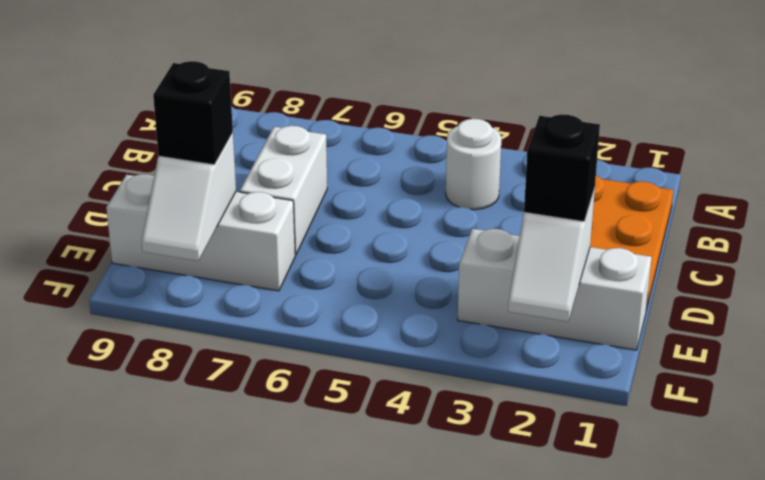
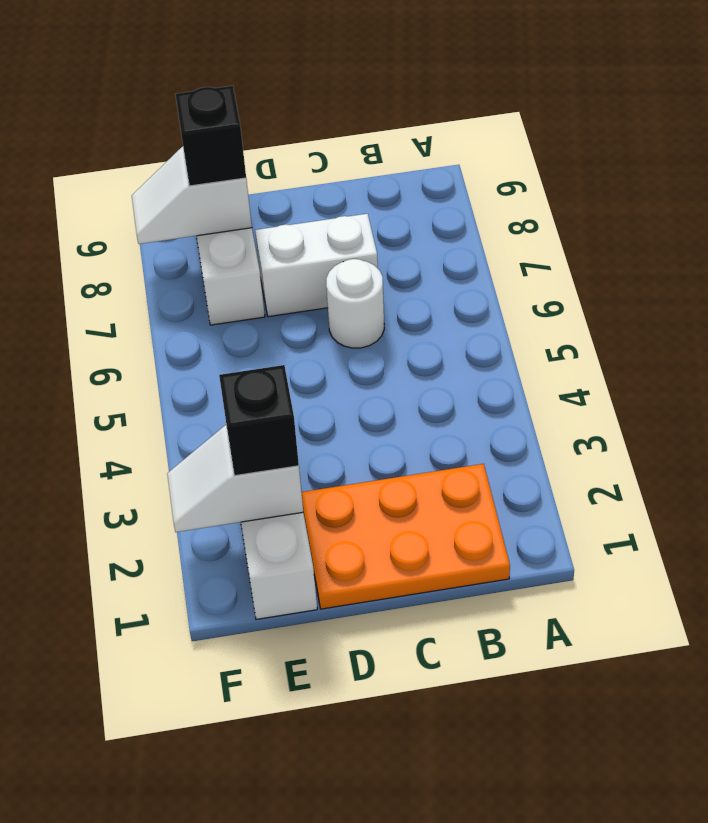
white 1x1 round brick [446,119,501,210] -> white 1x1 round brick moved to [326,259,384,348]

